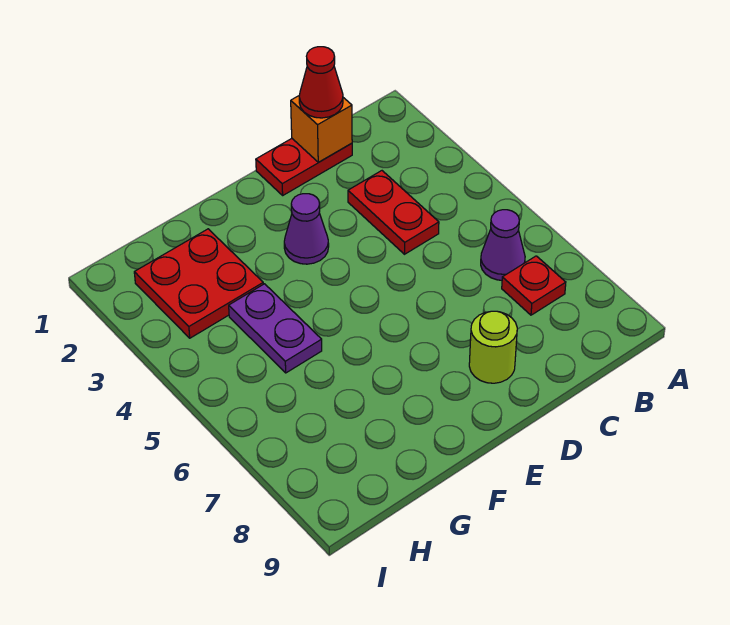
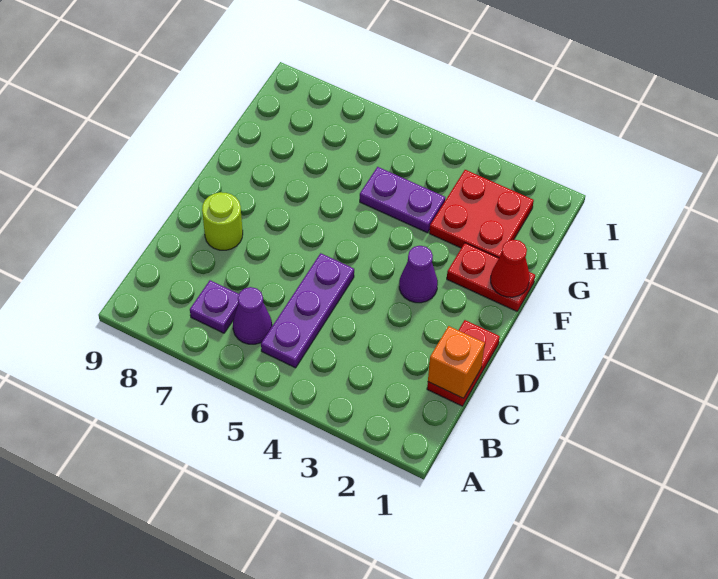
none -> purple 1x3 plate [261,253,354,368]
red 1x1 plate [502,256,566,315] -> purple 1x1 plate [190,280,239,333]
red 1x1 cone [299,47,343,118] -> red 1x1 cone moved to [491,240,530,297]
red 1x2 plate [348,171,439,254] -> red 1x2 plate moved to [447,243,535,311]

